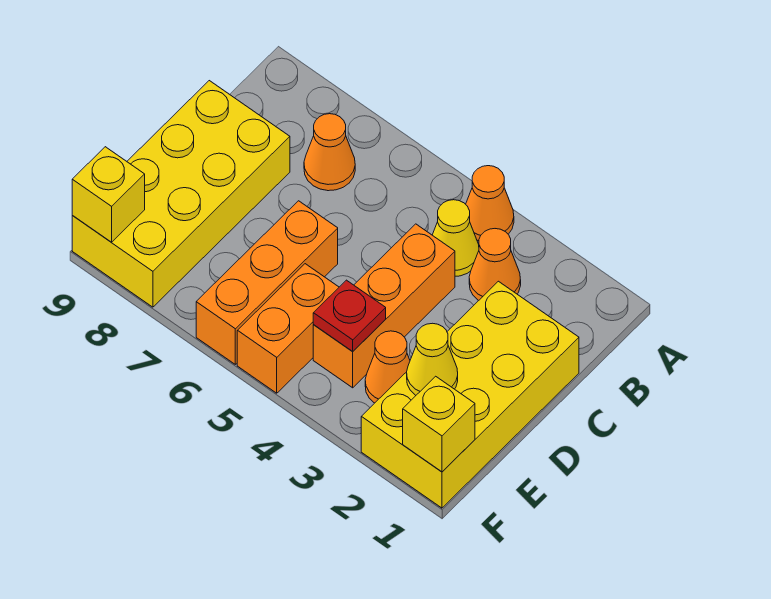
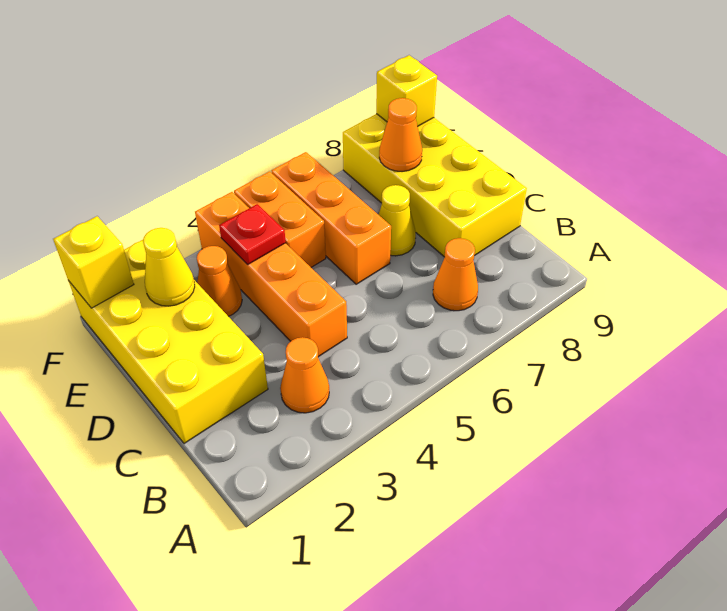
orange 1x1 cone [466,166,514,241] -> orange 1x1 cone moved to [379,98,422,172]
yellow 1x1 cone [433,200,479,276] -> yellow 1x1 cone moved to [379,185,416,256]
orange 1x3 brick [313,224,455,388] -> orange 1x4 brick [195,192,347,357]

